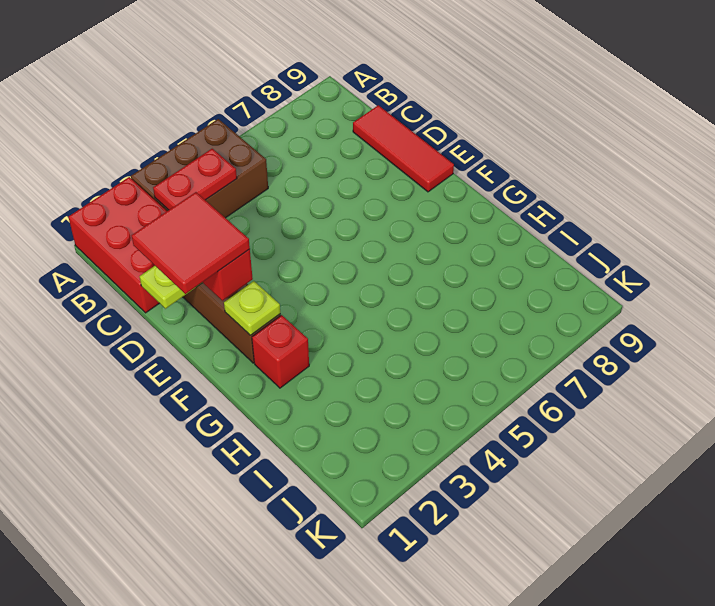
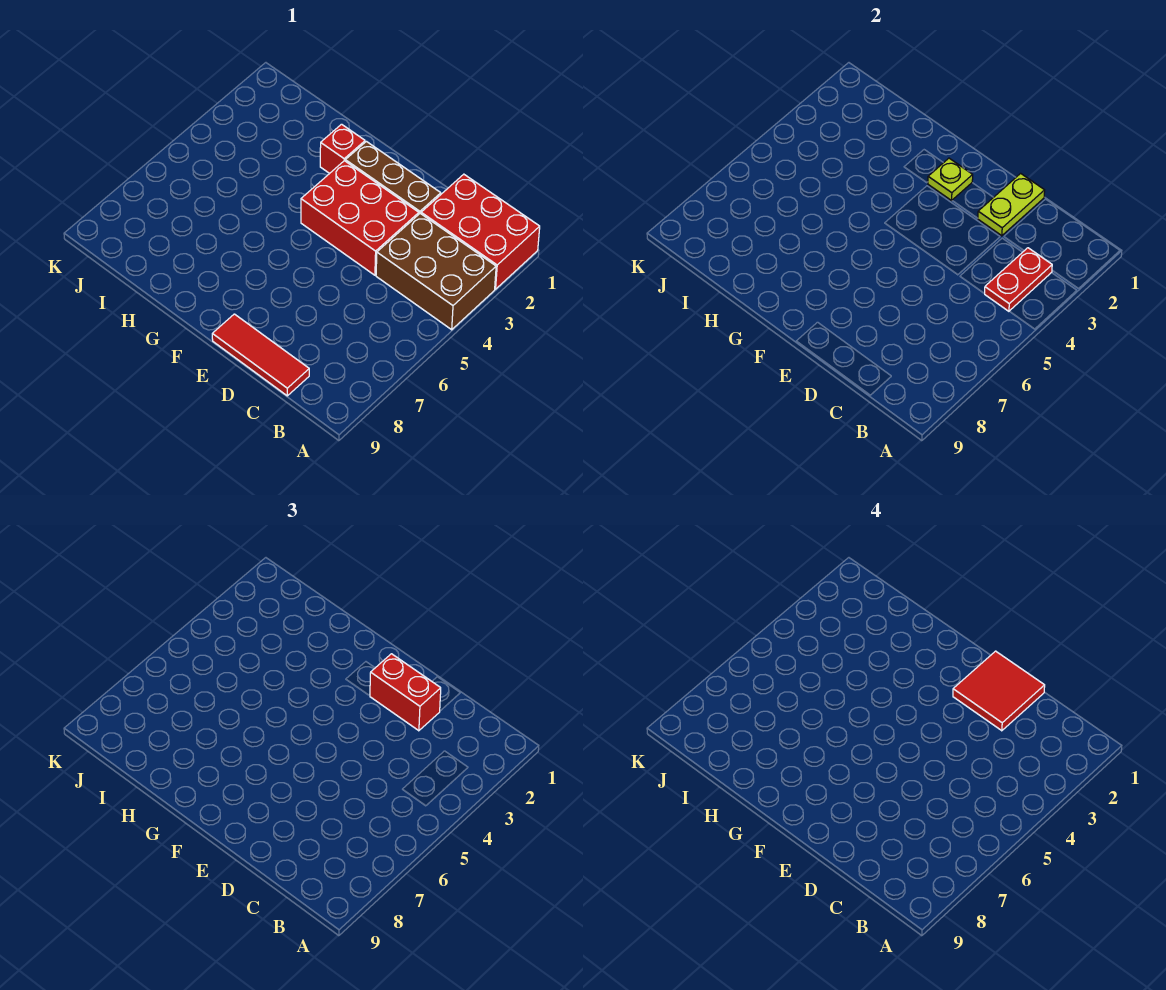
brown 2x3 brick [131,119,268,218] -> brown 2x3 brick turned to [376,214,496,330]
none -> red 2x3 brick [301,161,419,275]

